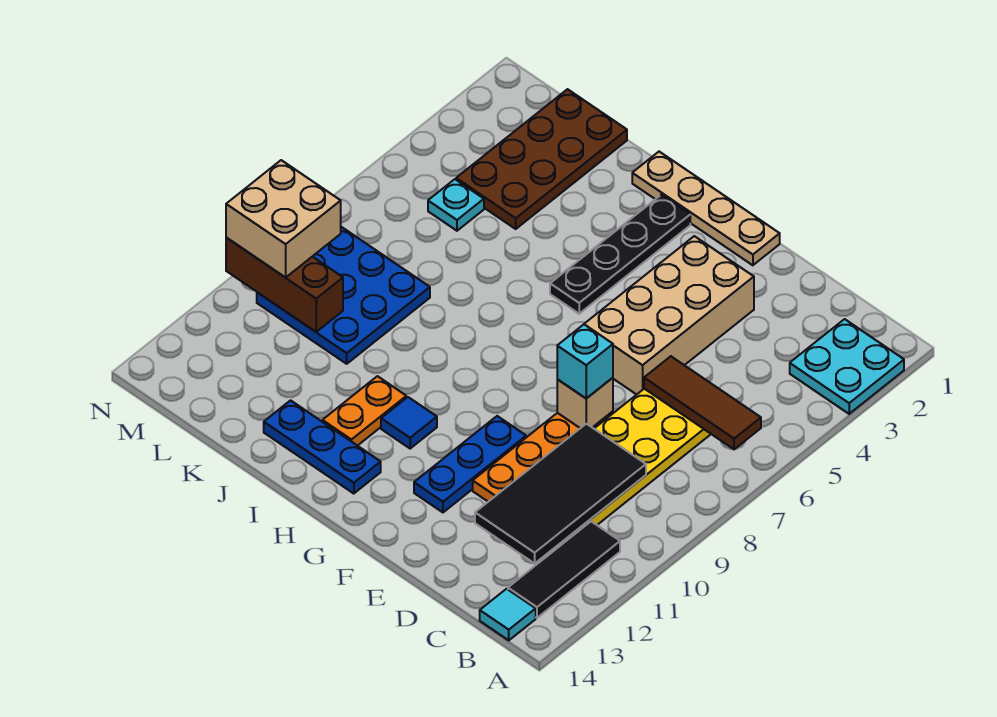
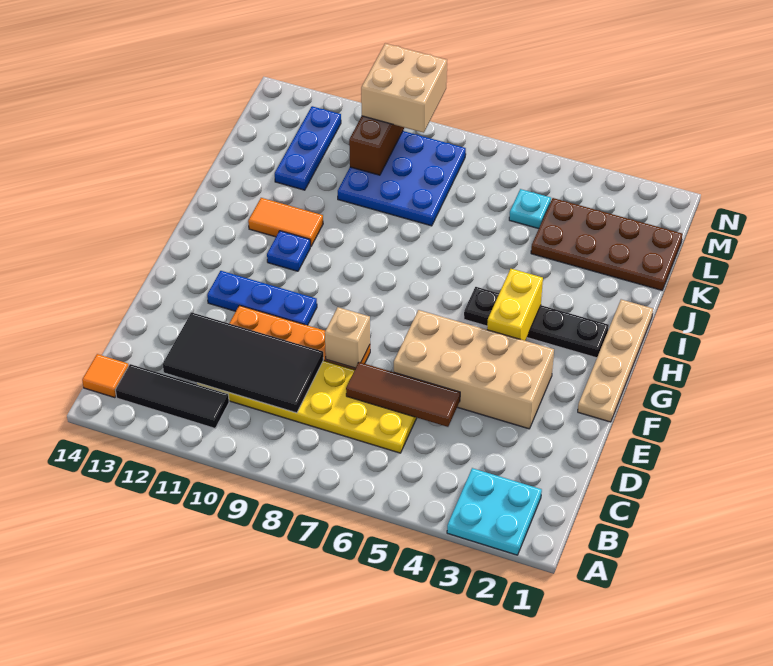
brown 1x3 tile [644,356,761,449] -> brown 1x3 tile turned to [346,362,460,427]
cyan 1x1 tile [480,589,536,640] -> orange 1x1 tile [82,354,129,398]
cyan 1x1 brick [557,324,613,398] -> none
none -> yellow 1x2 brick [487,269,543,341]
blue 1x1 tile [381,397,437,448] -> blue 1x1 plate [267,231,310,271]
blue 1x3 plate [264,400,381,494] -> blue 1x3 plate moved to [275,106,341,190]
orange 1x2 plate [322,376,406,446] -> orange 1x2 tile [248,198,323,247]

